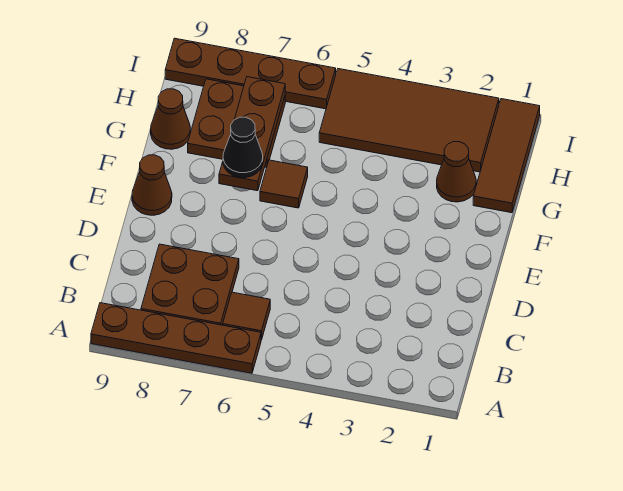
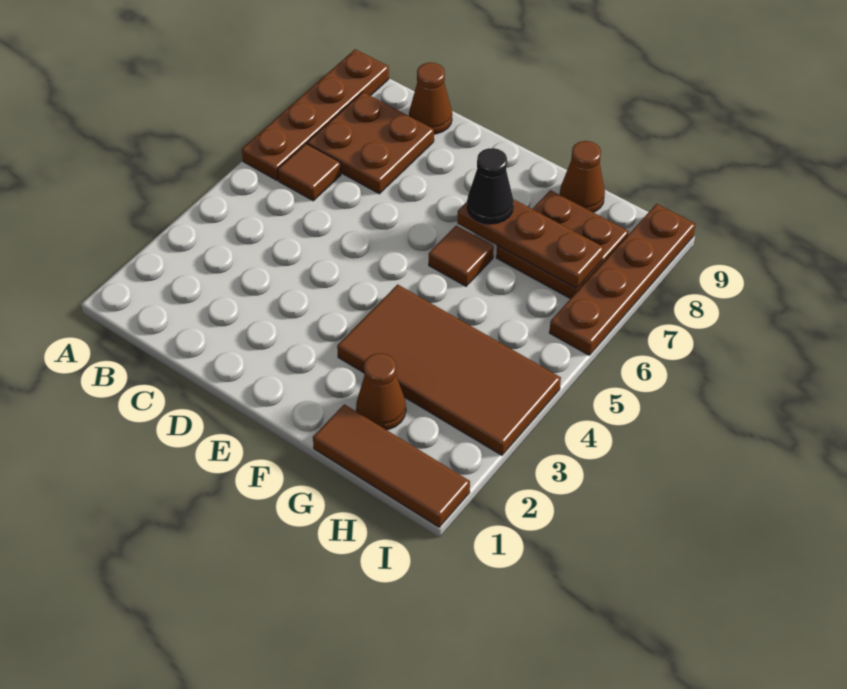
brown 1x1 cone [132,155,172,215] -> brown 1x1 cone moved to [409,63,452,134]
brown 2x4 tile [319,69,499,172] -> brown 2x4 tile turned to [337,284,561,455]

